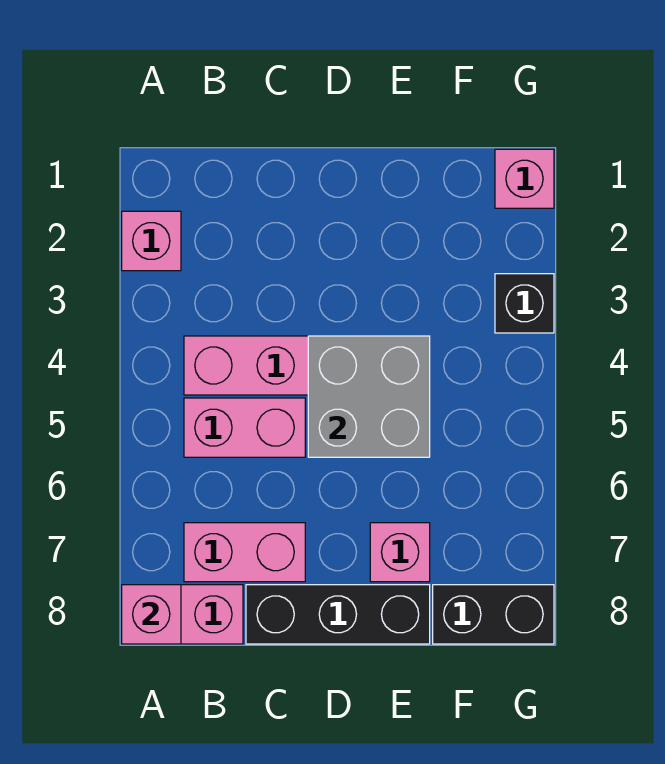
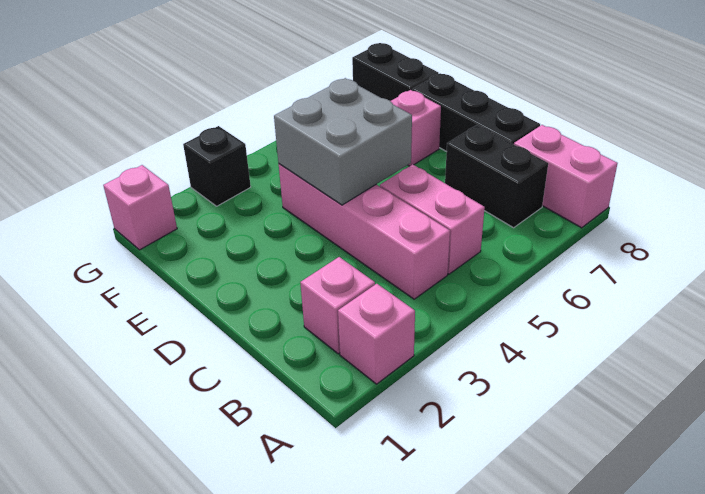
pink 1x1 brick [122,585,181,644] -> pink 1x1 brick moved to [300,257,375,354]
pink 1x2 brick [184,523,305,582] -> black 1x2 brick [445,125,548,228]

